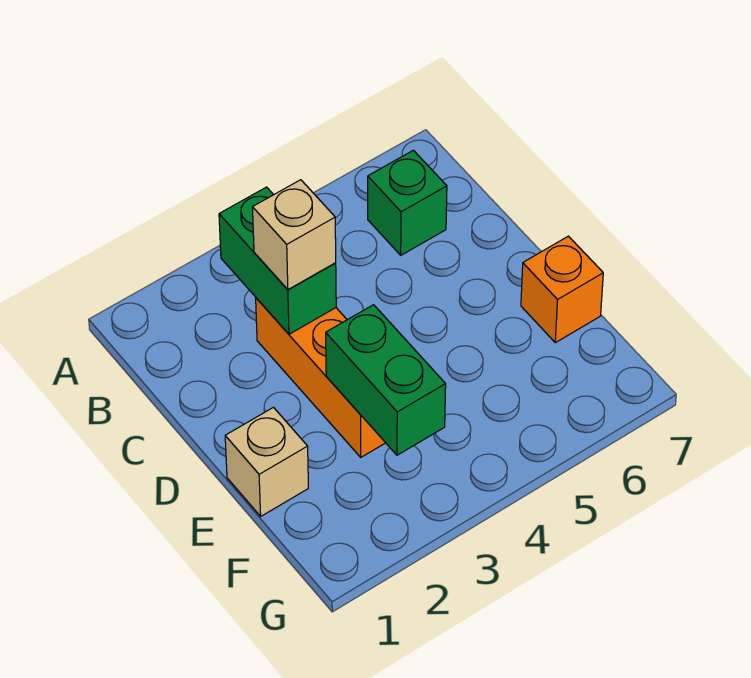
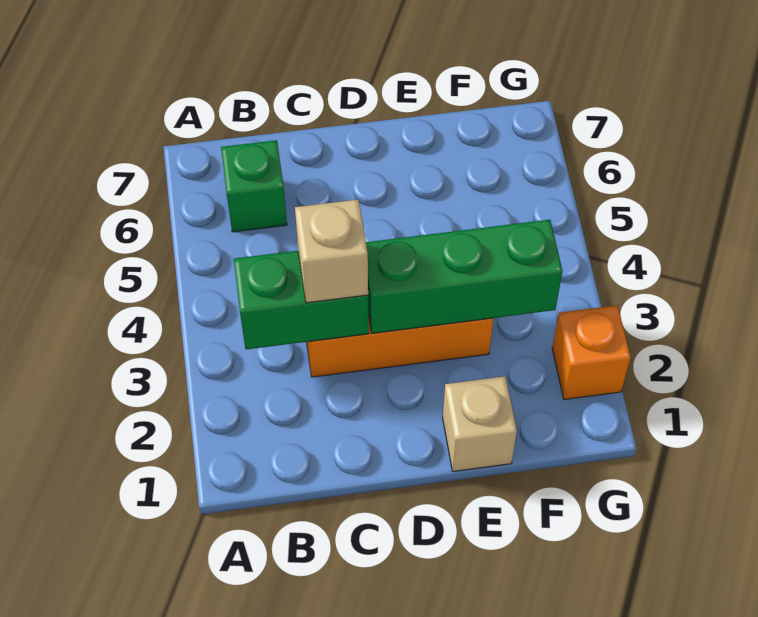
green 1x2 brick [326,305,446,455] -> green 1x3 brick [366,220,563,333]
orange 1x1 brick [521,236,603,343] -> orange 1x1 brick moved to [552,305,631,400]

